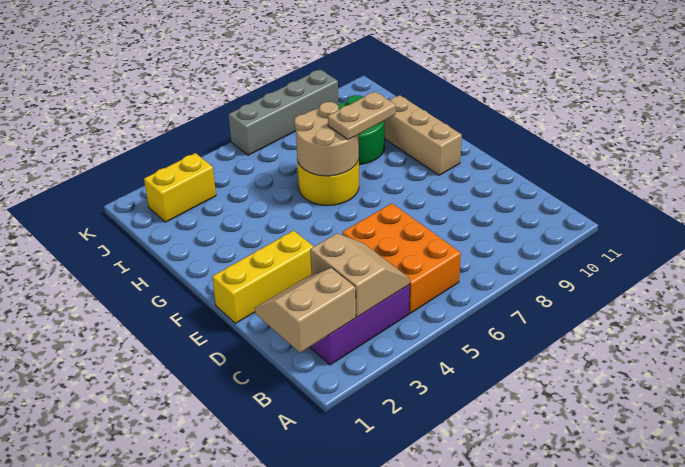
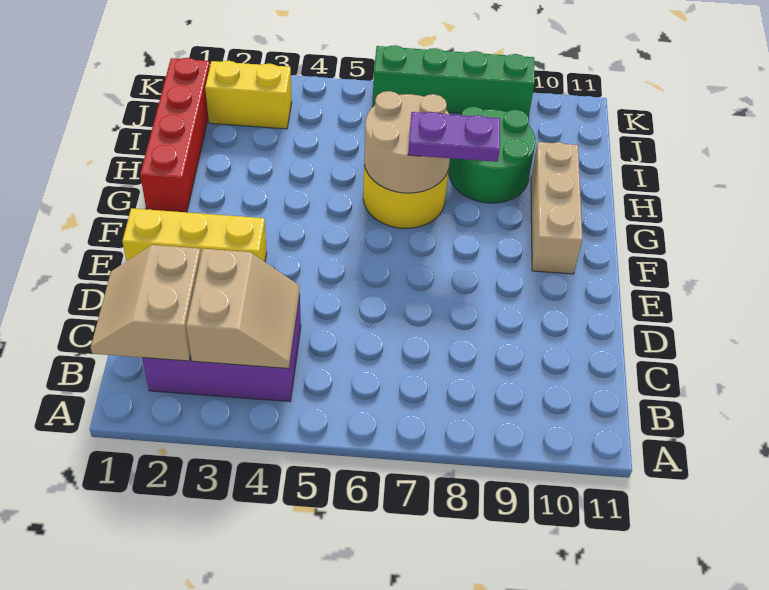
tan 2x2 slope [255,268,356,353] -> tan 2x2 slope turned to [91,245,201,361]
orange 2x3 brick [343,203,461,313] -> none
none -> red 1x4 brick [140,58,210,212]
tan 1x2 plate [328,92,396,140] -> purple 1x2 plate [408,112,500,162]
grey 1x4 brick [228,69,338,155] -> green 1x4 brick [372,45,535,118]

